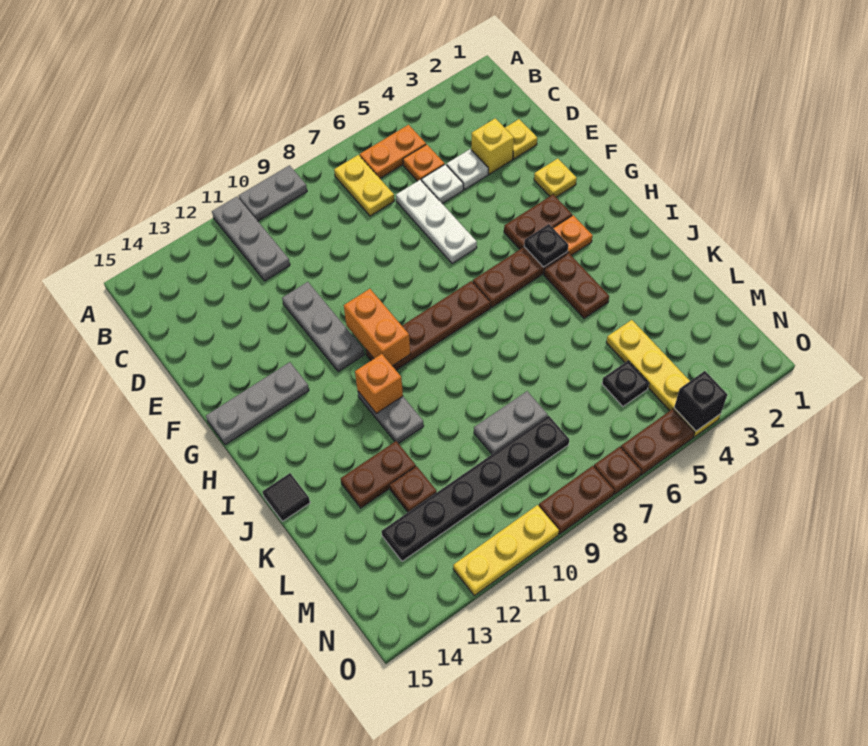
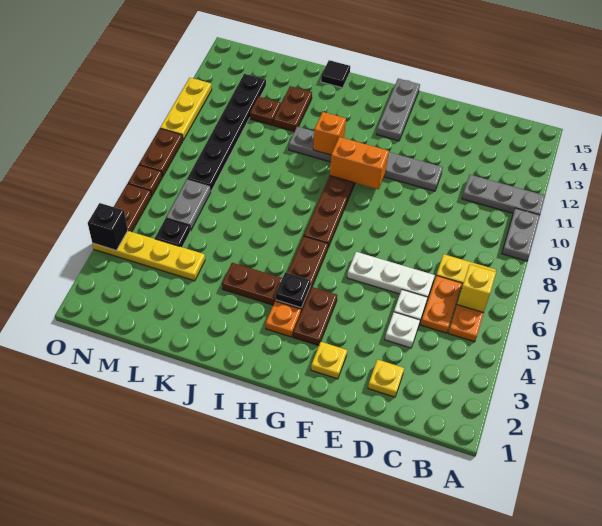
orange 1x1 plate [403,144,445,181] -> orange 1x2 plate [421,276,462,333]
yellow 1x1 brick [471,118,514,174] -> yellow 1x1 brick moved to [457,264,496,313]
grey 1x2 plate [474,391,547,454] -> grey 1x2 plate moved to [166,179,211,231]

